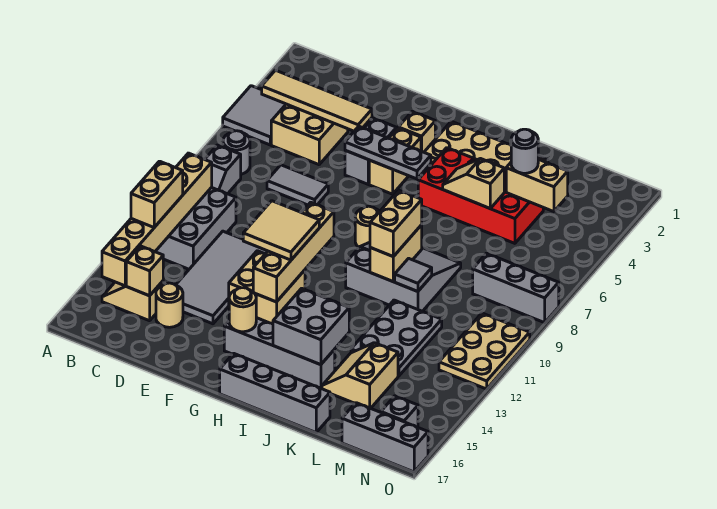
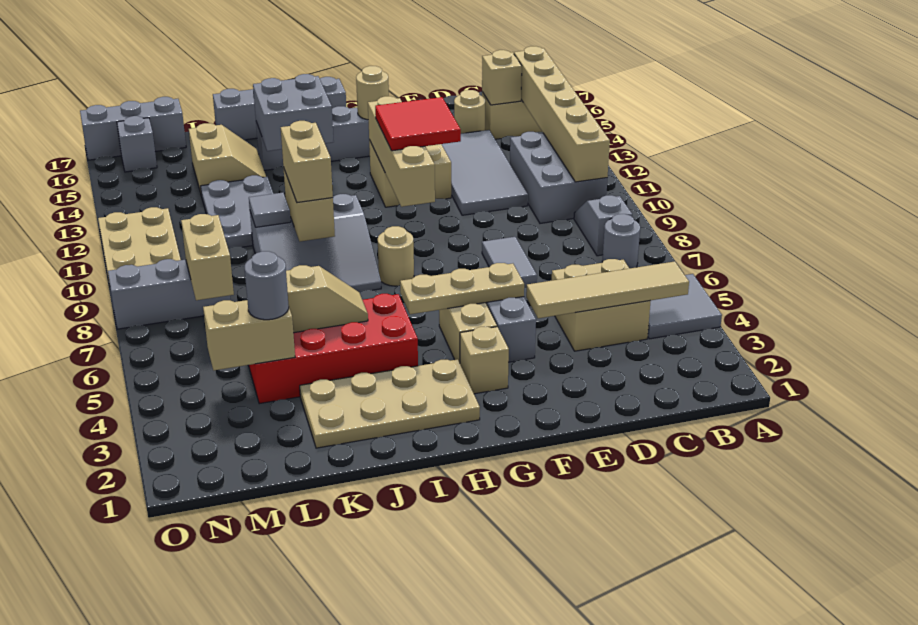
tan 1x2 brick [131,161,183,227] -> tan 1x2 brick moved to [181,214,234,300]
grey 1x2 tile [267,165,328,205] -> grey 1x2 tile turned to [482,237,537,288]
grey 1x3 plate [345,126,431,179] -> tan 1x3 plate [400,263,524,314]
tan 2x2 tile [243,201,319,260] -> red 2x2 tile [375,97,461,151]

